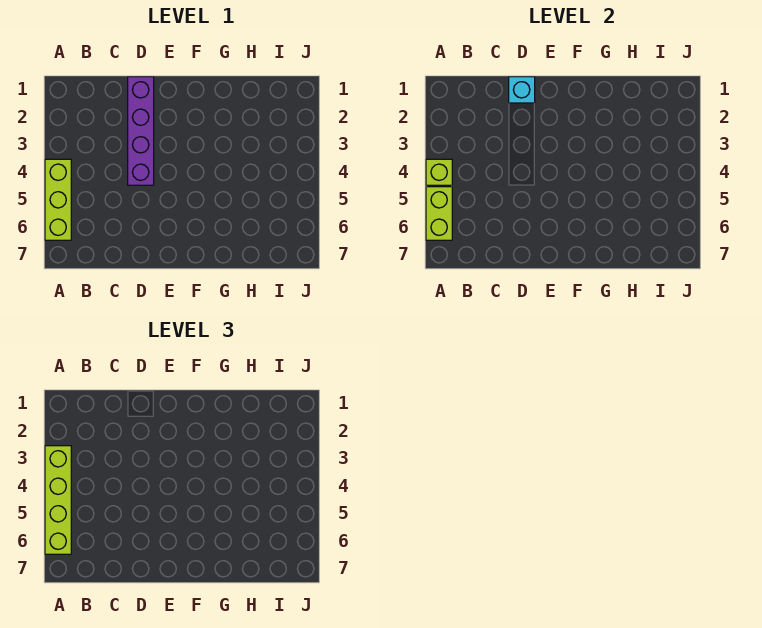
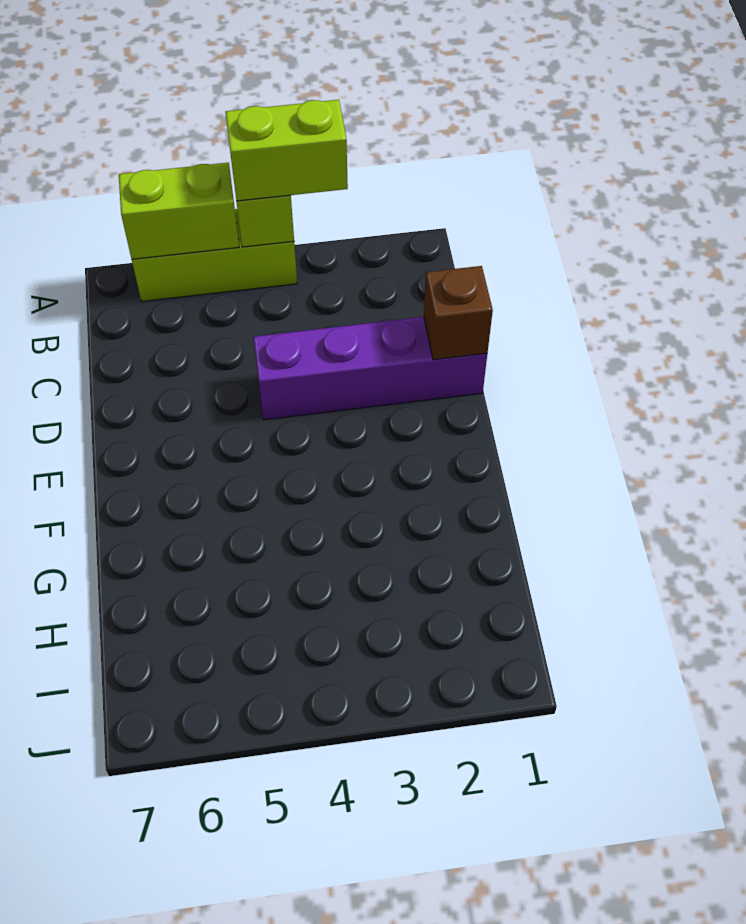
lime 1x4 brick [45,446,71,554] -> lime 1x2 brick [225,100,348,201]
cyan 1x1 brick [509,77,535,103] -> brown 1x1 brick [424,266,493,360]

